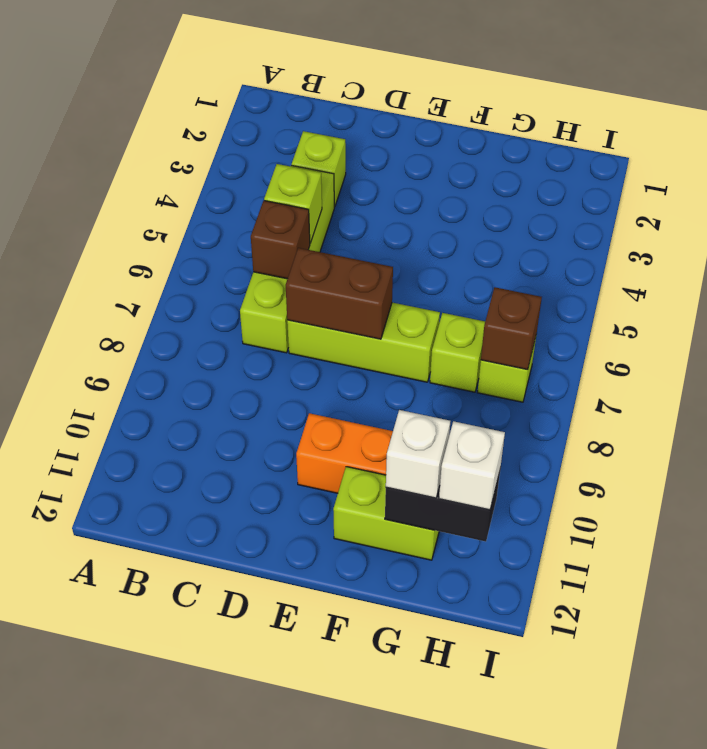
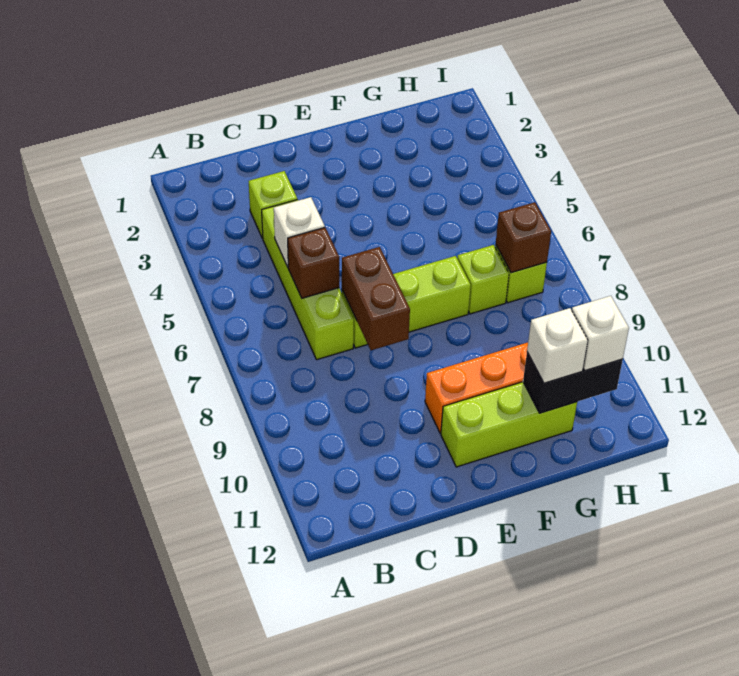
lime 1x1 brick [264,164,322,243] -> white 1x1 brick [274,197,325,267]
brown 1x2 brick [286,248,393,339] -> brown 1x2 brick turned to [342,247,410,350]
lime 1x2 brick [333,467,439,560] -> lime 1x3 brick [441,382,577,467]

